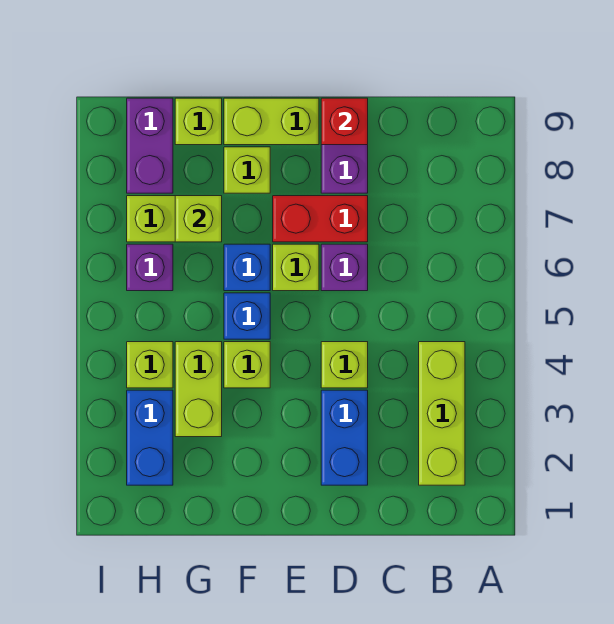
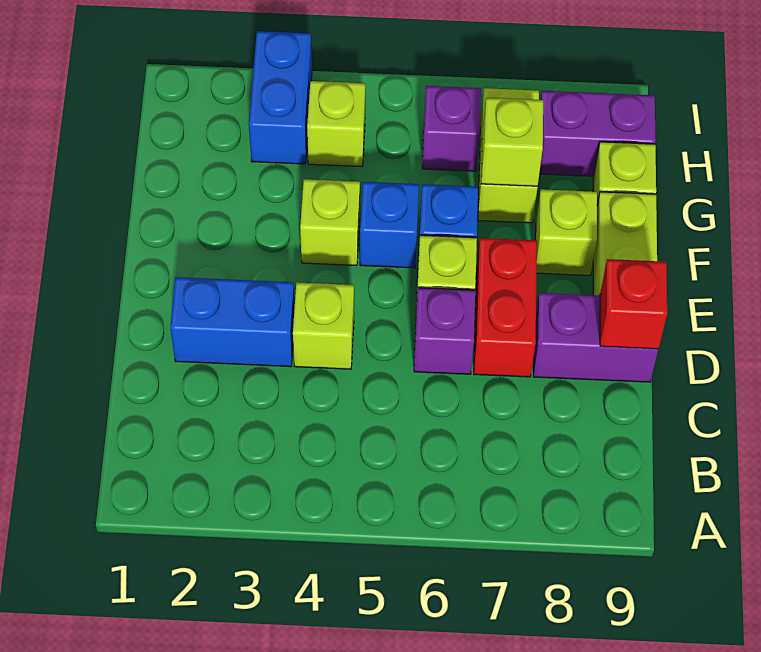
lime 1x3 brick [419,342,465,485] -> none
lime 1x2 brick [175,342,222,437] -> none
blue 1x2 brick [127,390,173,485] -> blue 1x2 brick turned to [249,31,312,164]

